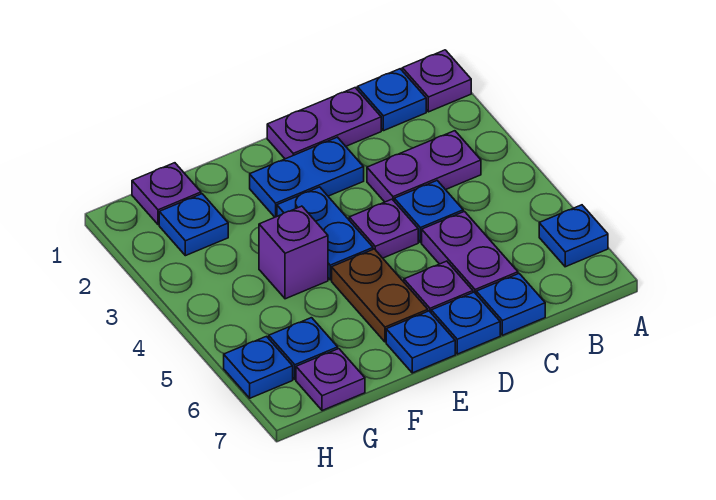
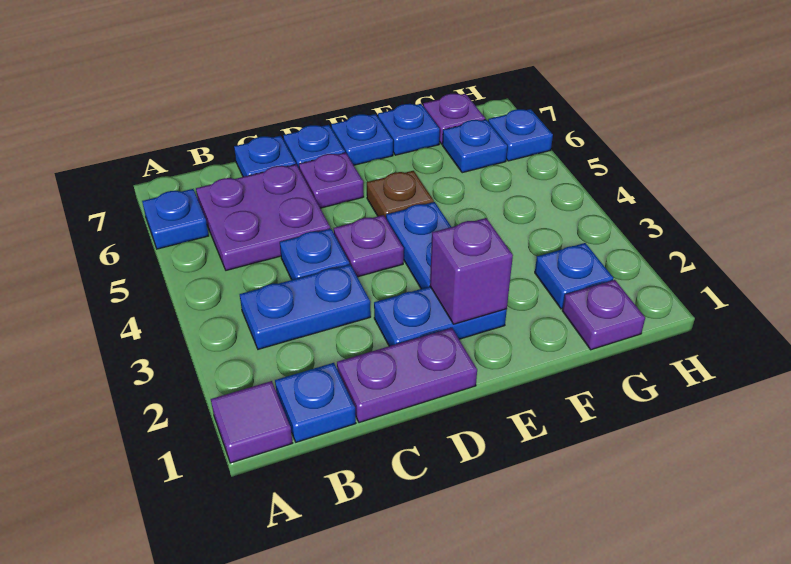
purple 1x1 plate [402,50,471,112] -> purple 1x1 tile [211,381,292,463]
purple 1x2 plate [367,131,481,202] -> blue 1x2 plate [240,265,371,349]
purple 1x2 plate [422,211,518,294] -> purple 2x2 plate [196,165,330,270]
brown 1x2 plate [332,249,428,342] -> brown 1x1 plate [367,171,434,218]
purple 1x1 brick [259,206,328,299] -> purple 1x1 brick moved to [430,218,513,324]
none -> blue 1x1 plate [378,104,440,155]

